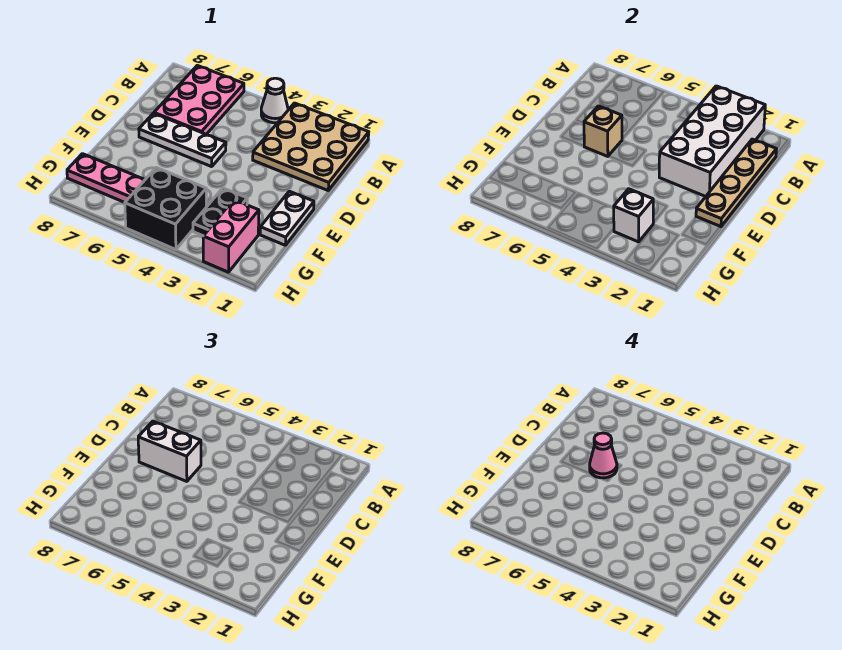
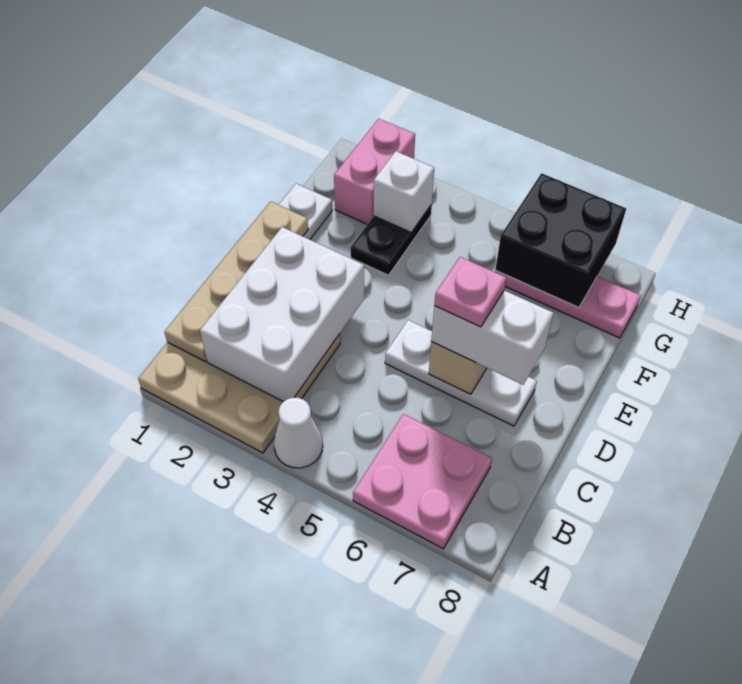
white 2x4 brick [659,86,765,196] -> white 2x3 brick [200,227,364,402]
pink 2x3 plate [154,65,244,134] -> pink 2x2 plate [353,414,492,549]
pink 1x1 cone [590,433,617,478] -> pink 1x1 plate [434,257,506,327]
black 2x2 brick [125,168,206,250] -> black 2x2 brick moved to [495,173,626,308]

